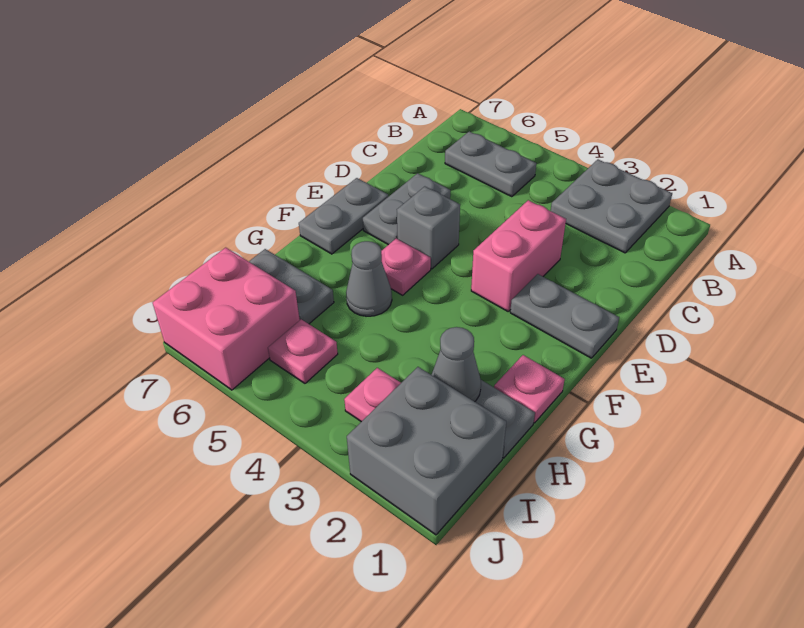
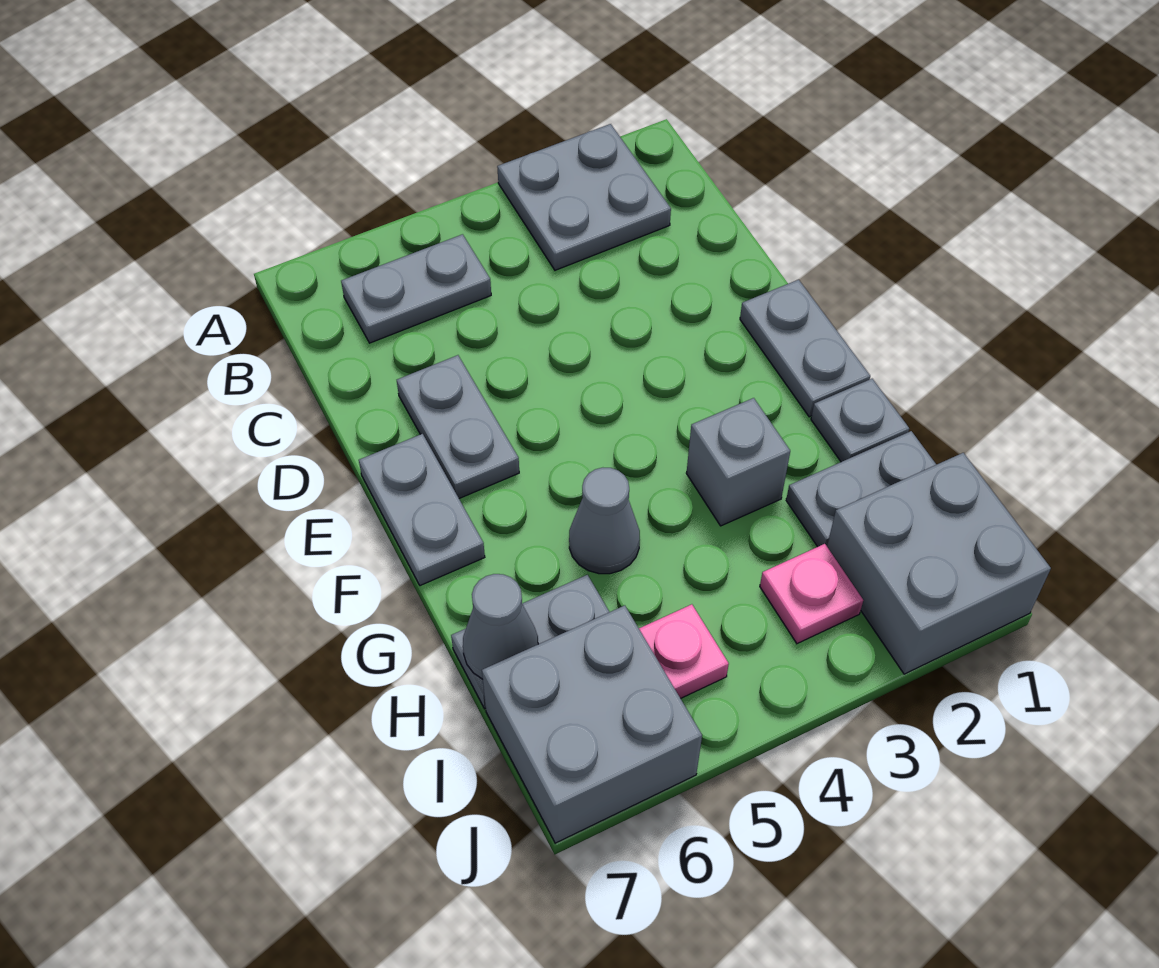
pink 1x2 brick [471,200,566,311] -> none
grey 1x2 plate [510,274,619,358] -> grey 1x2 plate turned to [740,280,870,417]
grey 1x1 brick [397,186,460,269] -> grey 1x1 brick moved to [686,398,790,526]
pink 1x1 plate [381,239,431,295] -> none
pink 1x1 plate [494,355,565,423] -> grey 1x1 plate [811,379,909,462]
grey 1x1 cone [432,327,481,402] -> grey 1x1 cone moved to [463,574,538,679]
pink 2x2 brick [153,248,300,390] -> grey 2x2 brick [482,605,702,843]

